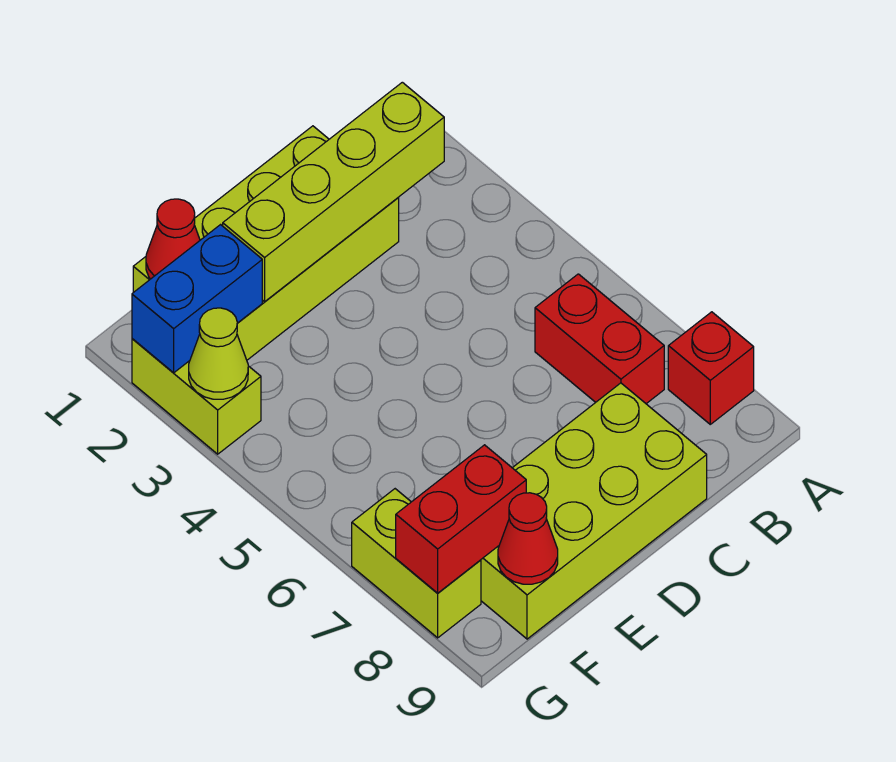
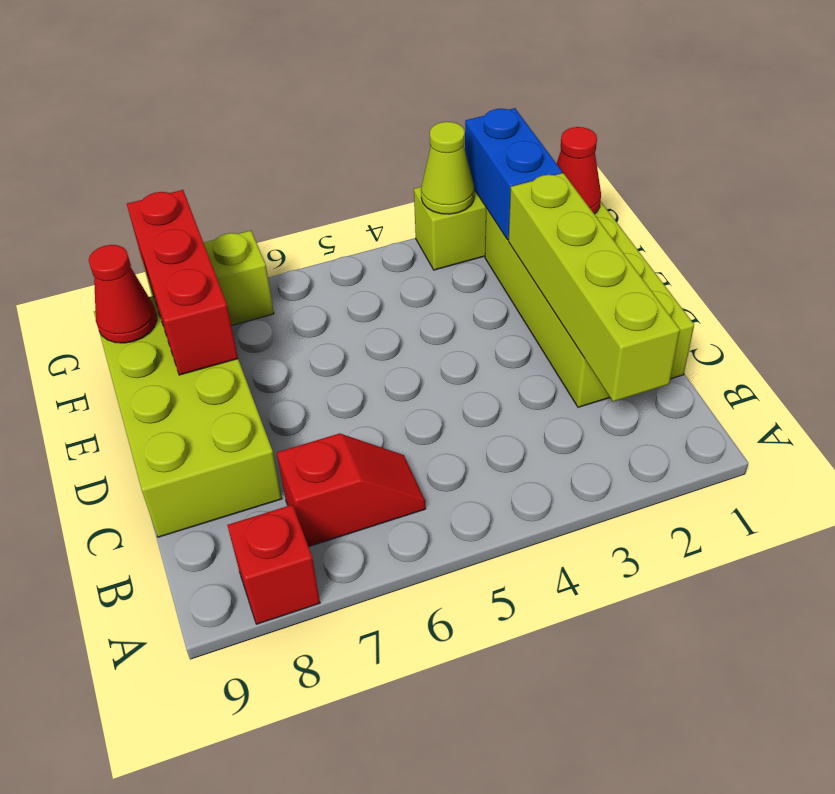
red 1x2 brick [535,274,664,404] -> red 1x2 slope [277,433,426,547]
red 1x2 brick [396,445,526,593] -> red 1x3 brick [127,190,238,375]

